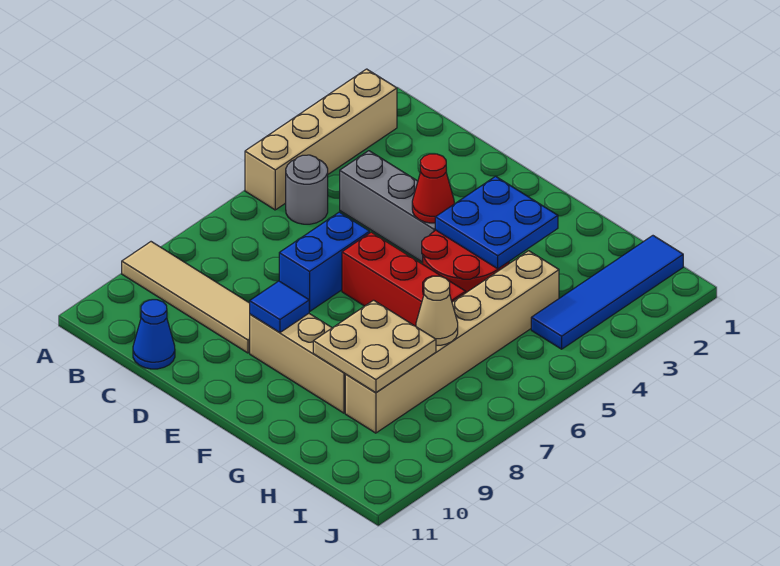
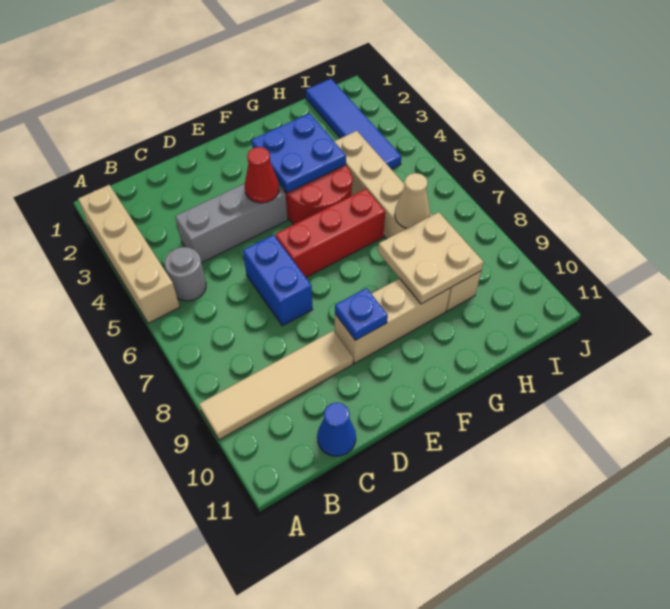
blue 1x1 tile [250,281,310,333] -> blue 1x1 plate [335,288,388,340]

